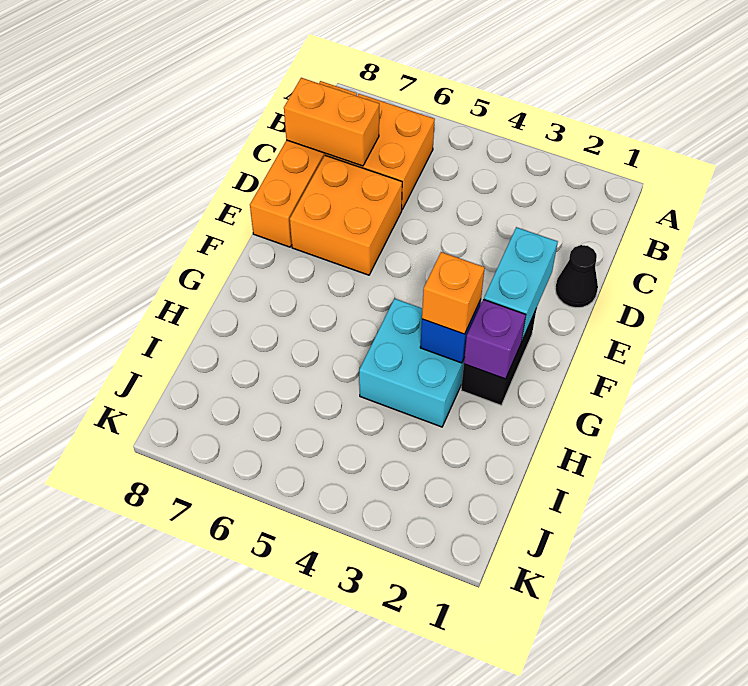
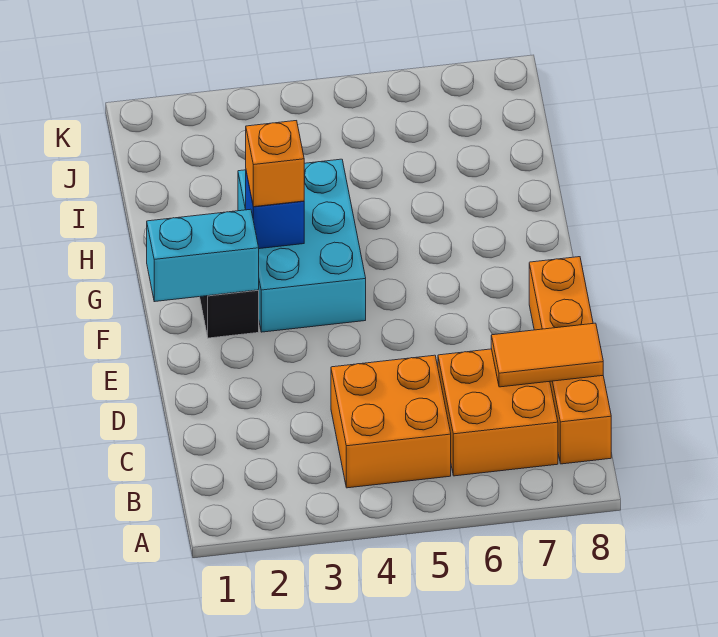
orange 1x2 brick [284,78,379,166] -> orange 1x2 tile [491,323,603,387]
black 1x1 cone [555,245,598,308] -> none
orange 2x2 brick [290,155,402,275] -> orange 2x2 brick moved to [331,355,451,488]
cyan 1x2 brick [484,227,558,340] -> cyan 1x2 brick turned to [147,209,259,302]
purple 1x1 brick [464,299,526,379] -> none
cyan 2x2 brick [359,298,464,427] -> cyan 2x3 brick [238,159,366,332]

